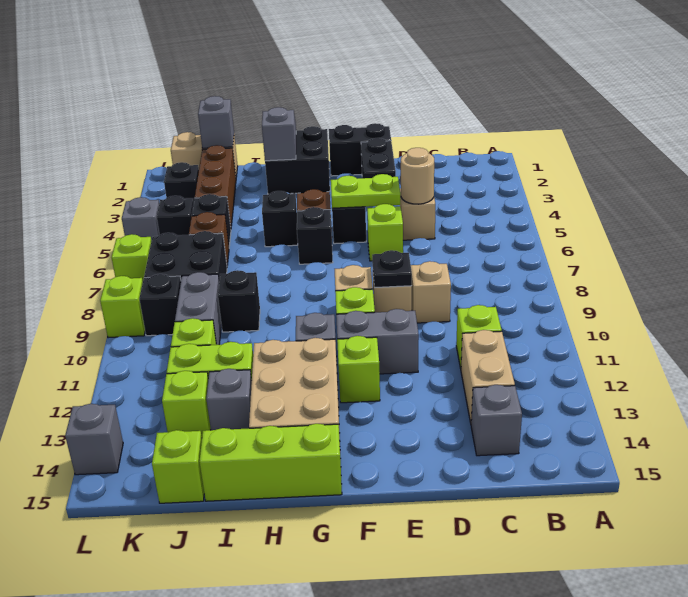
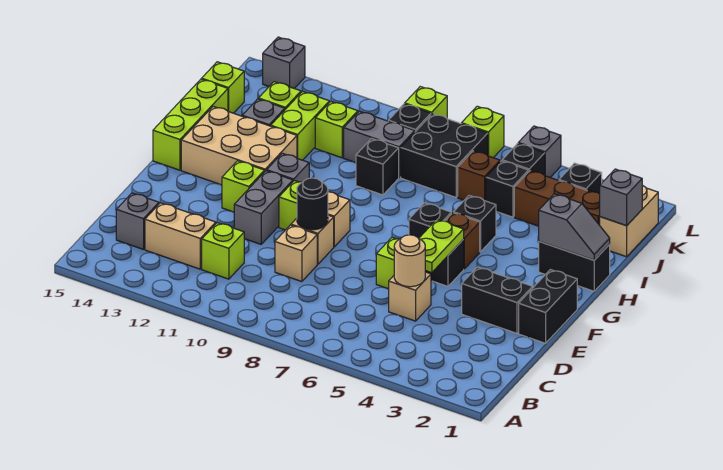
black 1x1 plate [372,250,412,287] -> black 1x1 round brick [297,178,328,230]
black 2x2 brick [265,126,330,195] -> black 1x2 brick [539,241,610,291]

